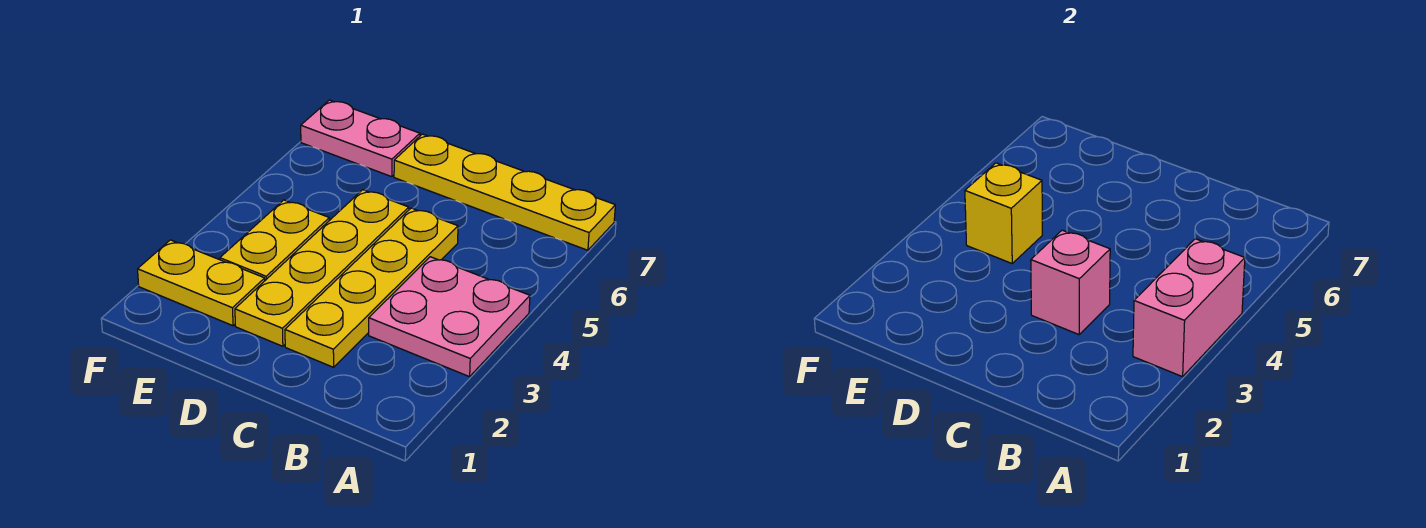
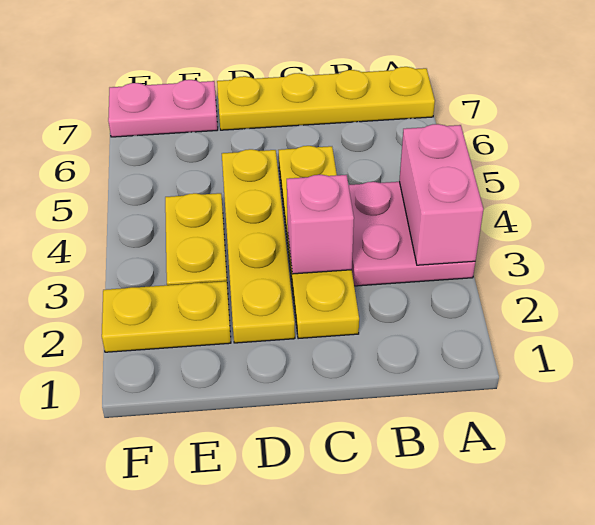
yellow 1x1 brick [965,163,1042,263] -> none

